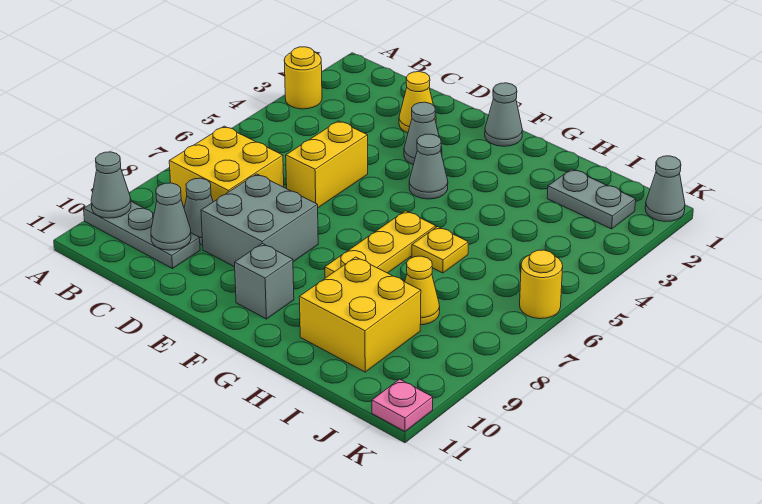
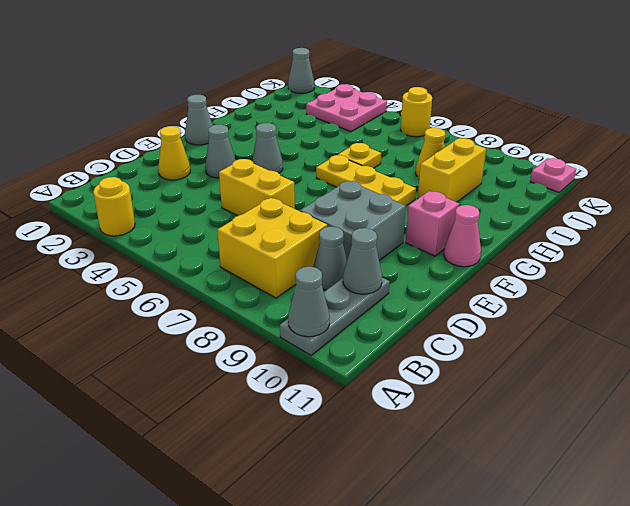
grey 1x1 brick [235,243,294,319] -> pink 1x1 brick [406,191,459,256]
none -> pink 1x1 cone [444,205,481,267]
yellow 2x2 brick [299,257,421,372] -> yellow 1x2 brick [418,138,486,202]
grey 1x2 plate [547,169,636,229] -> none
none -> pink 2x2 plate [306,84,387,132]

